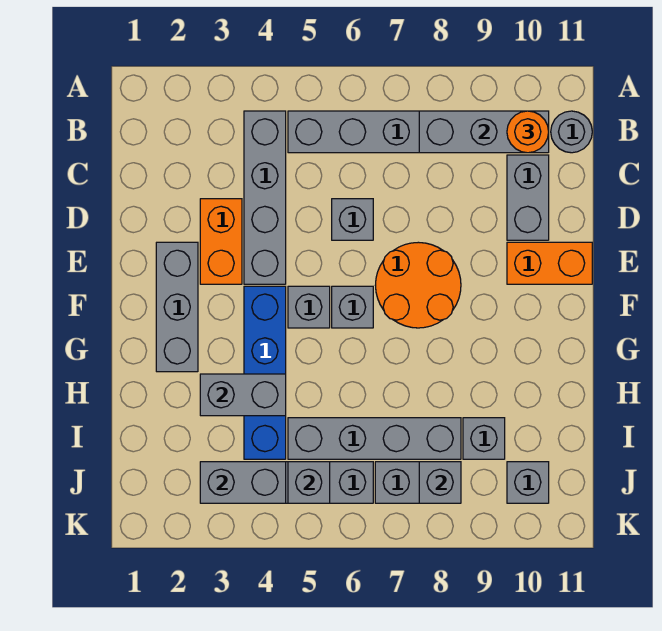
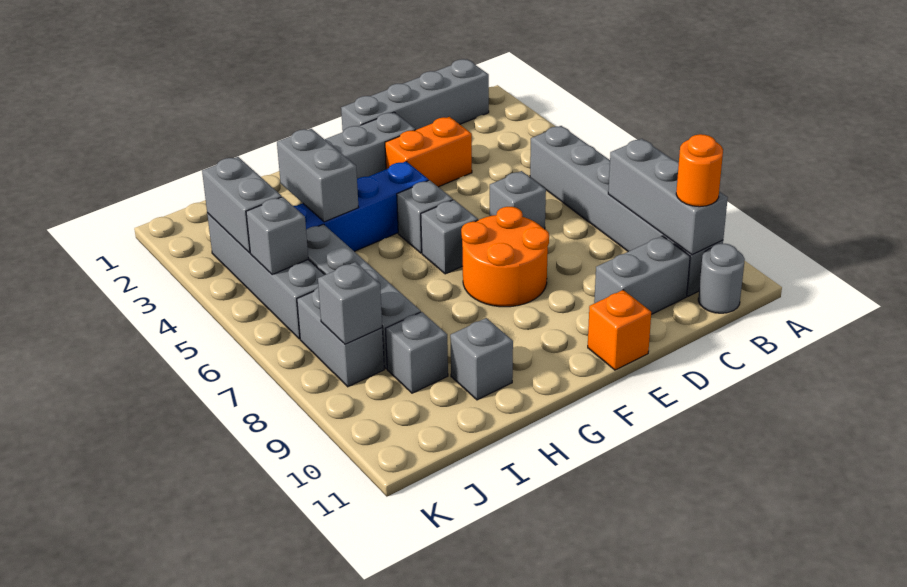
grey 1x4 brick [244,111,286,284] -> grey 1x4 brick moved to [341,59,489,131]
orange 1x2 brick [507,242,592,284] -> orange 1x1 brick [588,290,651,370]
grey 1x1 brick [507,462,549,503] -> grey 1x1 brick moved to [450,318,513,400]

